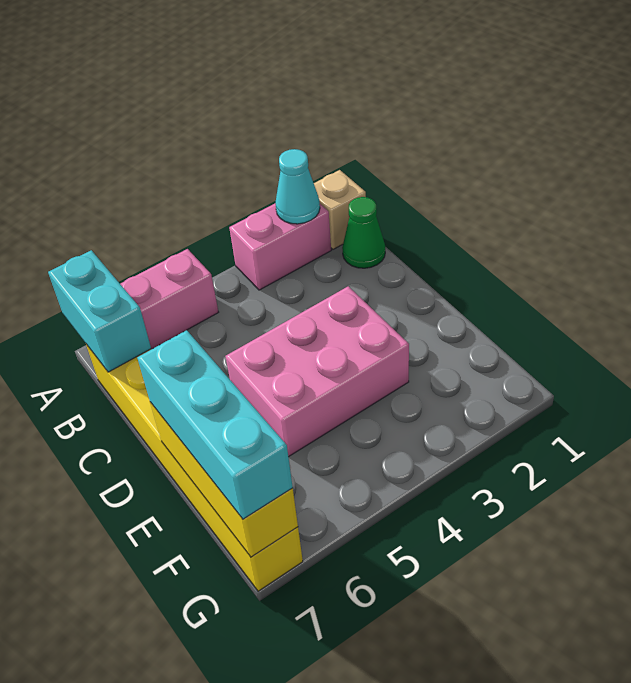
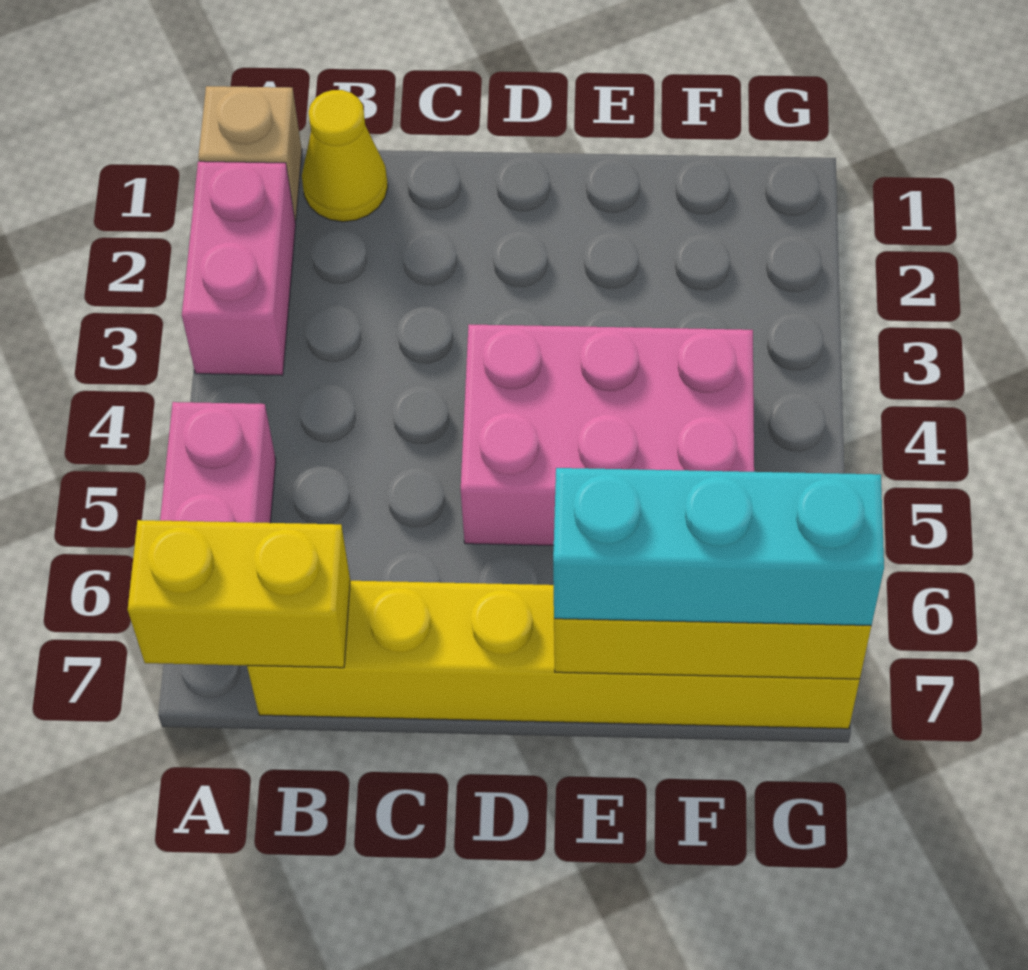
cyan 1x1 cone [275,149,320,224] -> none
cyan 1x2 brick [48,250,151,372] -> yellow 1x2 brick [128,520,350,668]
green 1x1 cone [342,197,385,268] -> yellow 1x1 cone [302,90,388,222]
pink 2x3 brick [225,286,409,457] -> pink 2x3 brick turned to [461,325,754,546]

